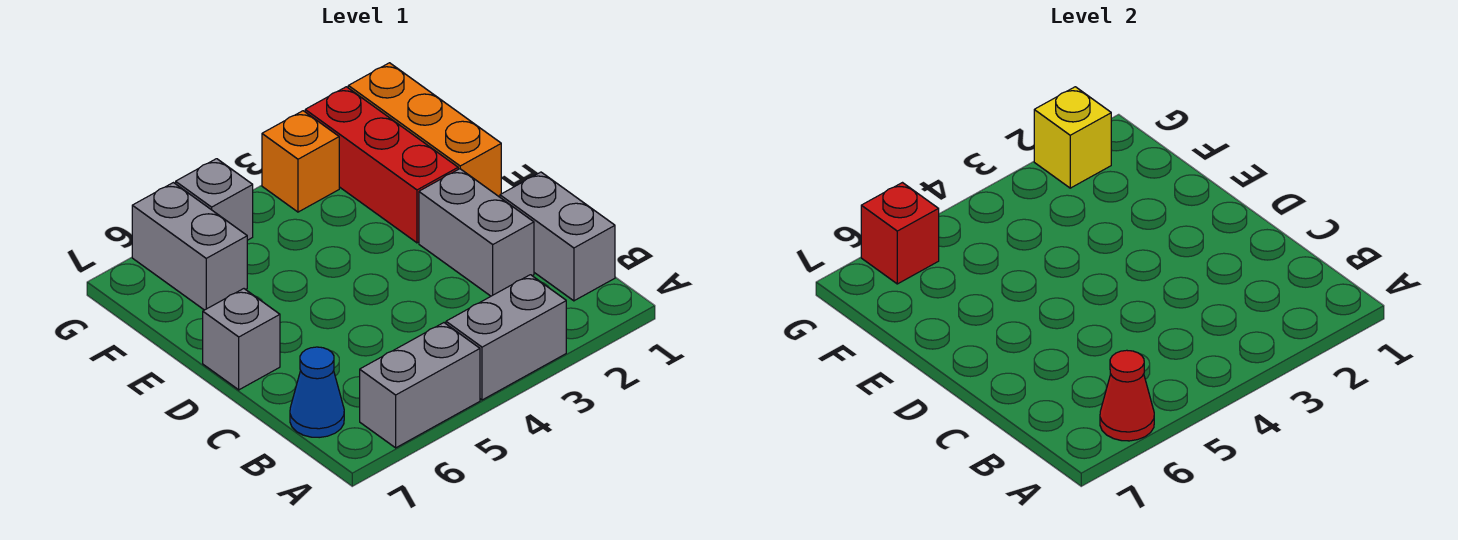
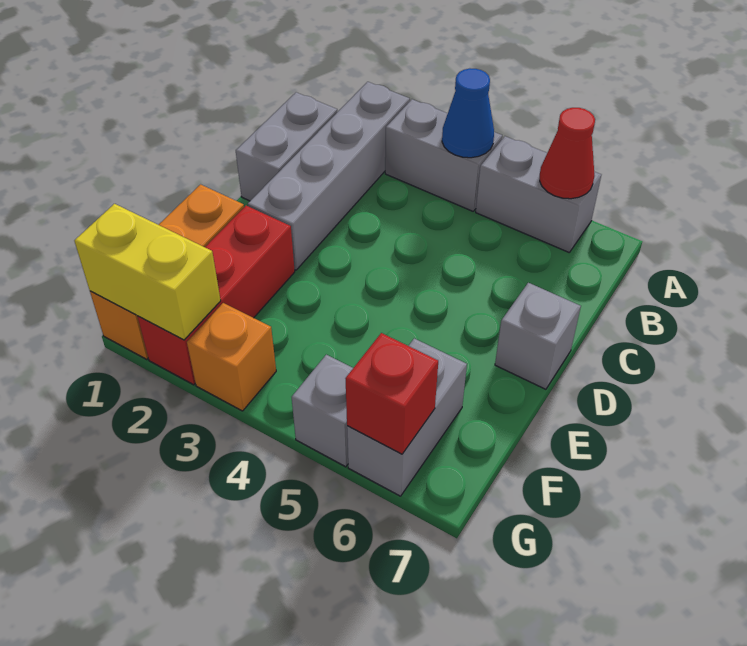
blue 1x1 cone [290,347,344,438] -> blue 1x1 cone moved to [442,68,494,158]
grey 1x2 brick [419,169,534,296] -> grey 1x4 brick [248,82,410,270]
yellow 1x1 brick [1034,87,1111,188] -> yellow 1x2 brick [75,204,221,340]

